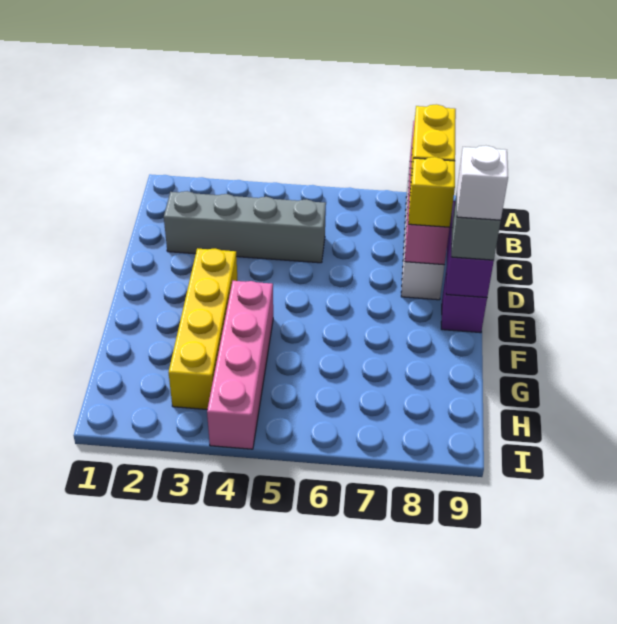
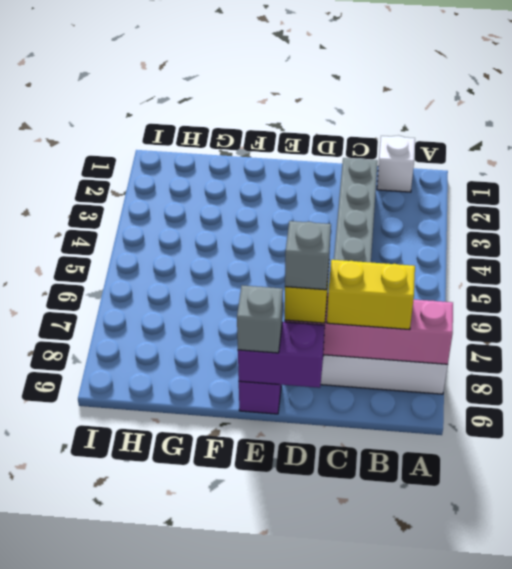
none -> grey 1x1 brick [285,221,331,290]
yellow 1x4 brick [169,248,238,409] -> none
white 1x1 brick [457,146,508,220] -> white 1x1 brick moved to [377,135,415,192]
pink 1x4 brick [207,281,273,449] -> none

